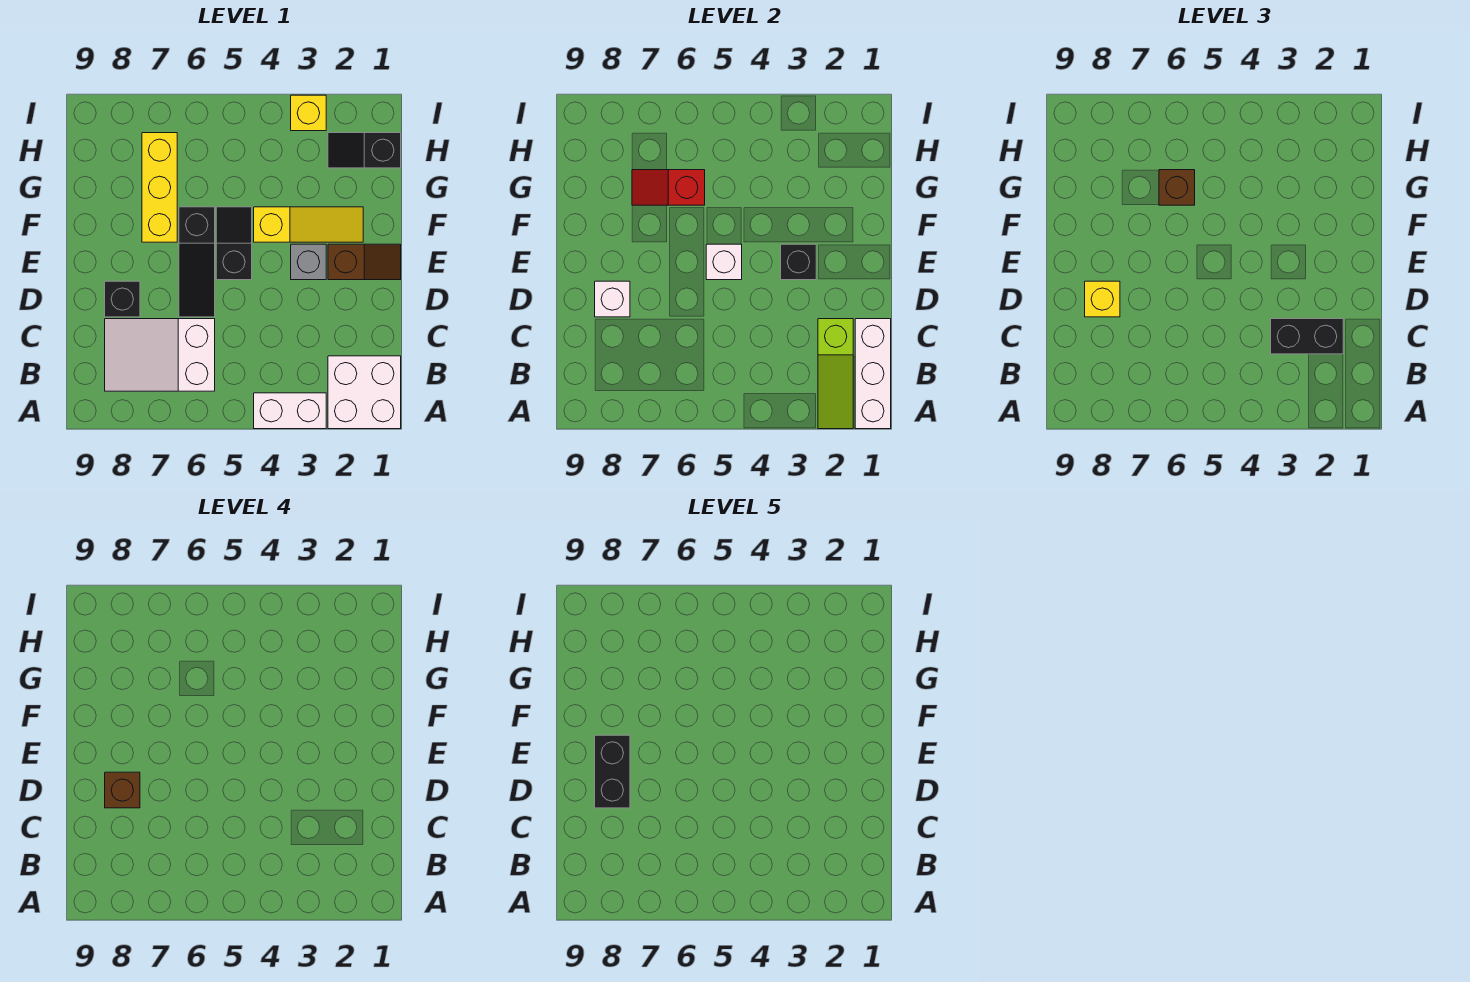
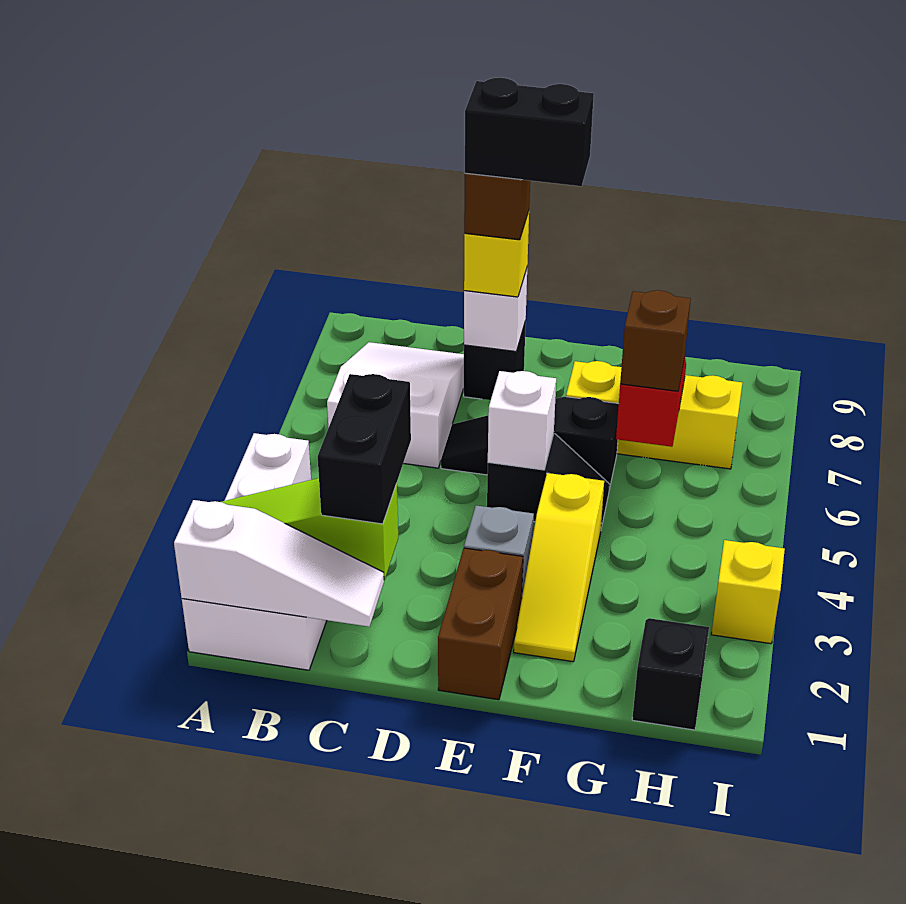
white 1x3 brick [855,319,891,429] -> white 1x3 slope [174,500,384,627]
brown 1x2 slope [328,244,401,280] -> brown 1x2 brick [438,548,523,700]
black 1x1 brick [781,244,816,280] -> none

